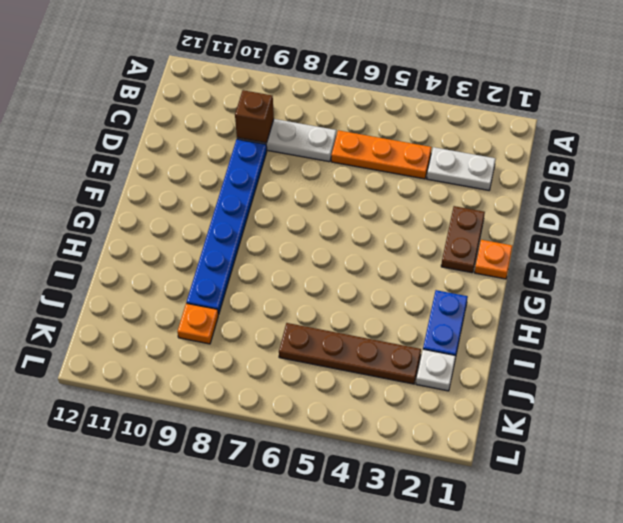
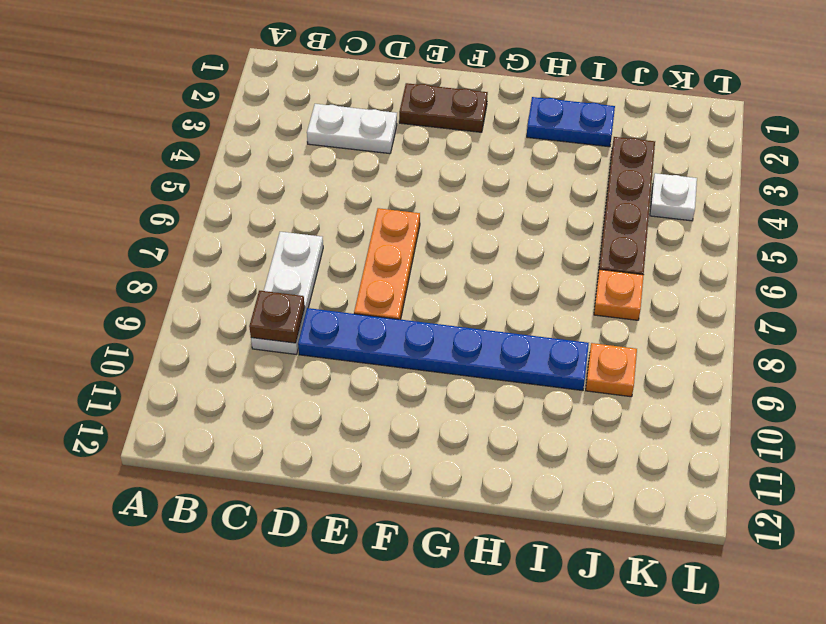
white 1x2 plate [427,147,496,190] -> white 1x2 plate turned to [307,104,397,154]
orange 1x3 plate [331,130,431,179] -> orange 1x3 plate moved to [354,208,420,319]
brown 1x1 brick [235,90,274,143] -> brown 1x1 plate [249,291,305,343]
orange 1x1 plate [475,240,512,279] -> orange 1x1 plate moved to [594,269,644,320]
white 1x1 plate [416,349,456,391] -> white 1x1 plate moved to [650,173,697,221]

